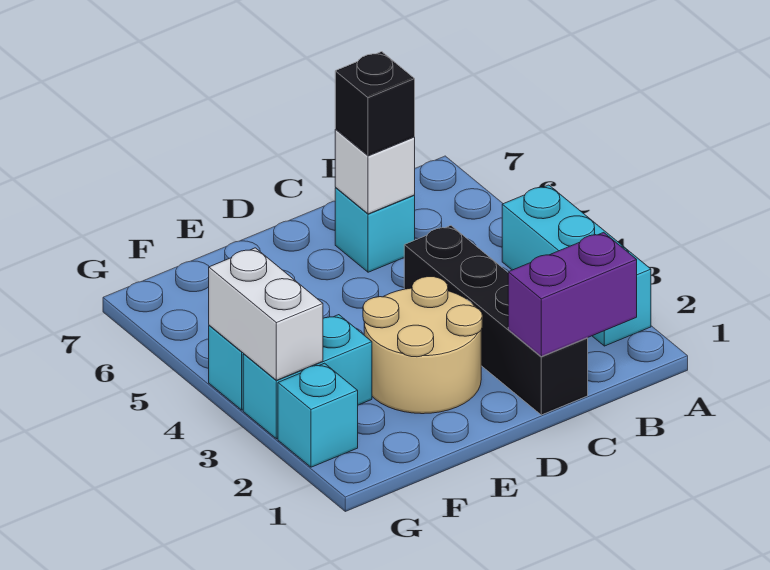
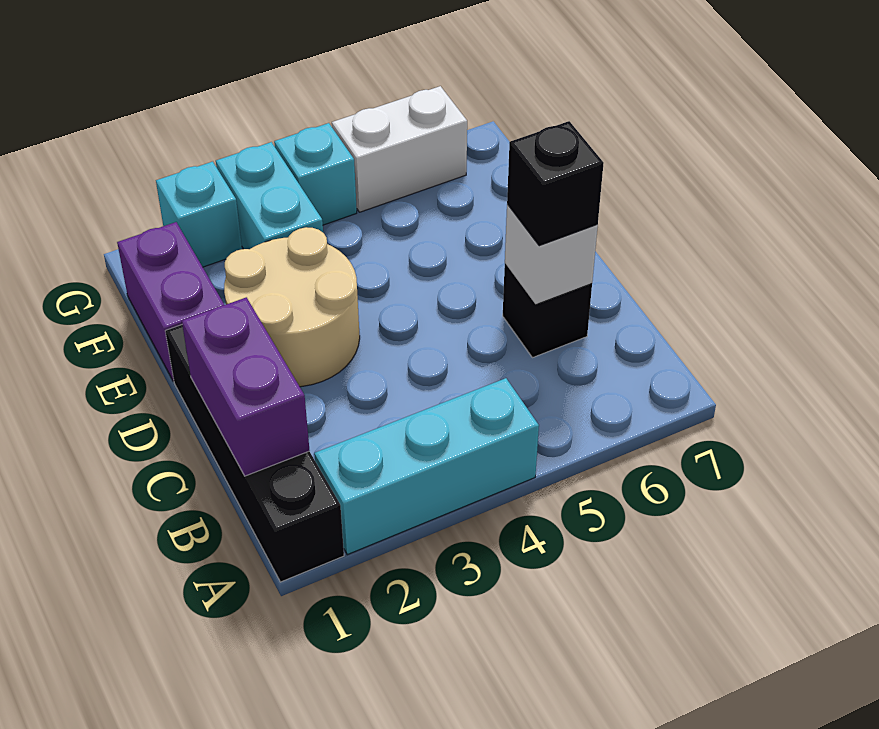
black 1x4 brick [404,226,588,415] -> black 1x4 brick turned to [165,325,344,582]
cyan 1x1 brick [335,188,415,272] -> black 1x1 brick [503,263,592,358]
none -> purple 1x2 brick [117,222,224,381]
white 1x2 brick [209,248,323,380] -> white 1x2 brick moved to [332,86,467,212]

